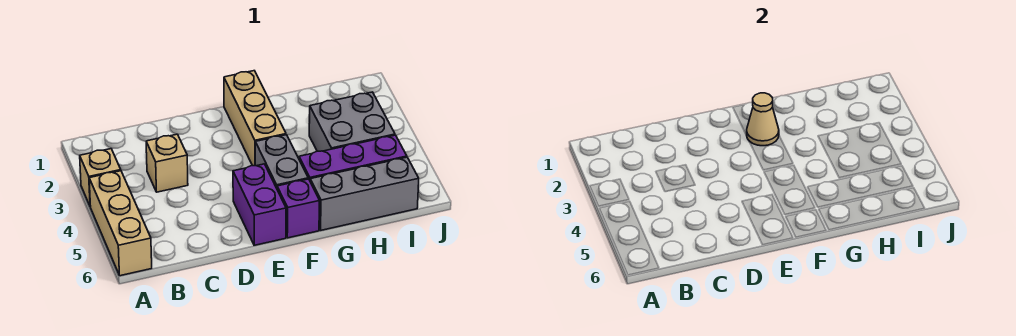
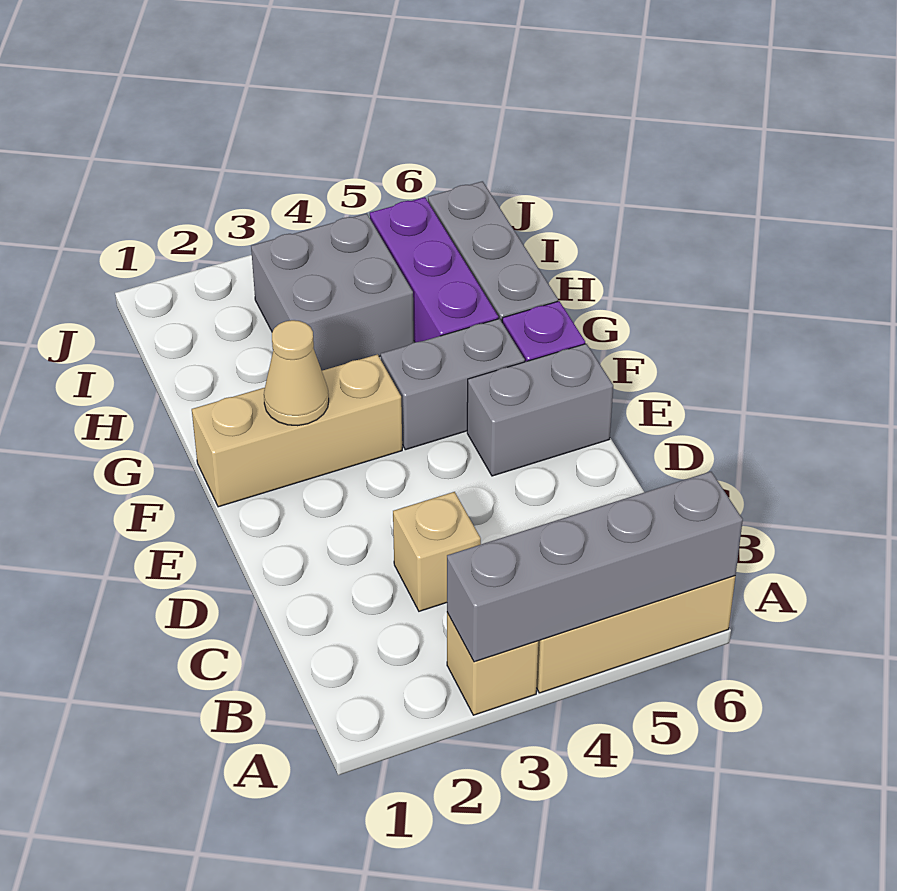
none -> grey 1x4 brick [447,472,743,662]
purple 1x2 brick [233,164,286,245] -> grey 1x2 brick [467,344,613,476]

